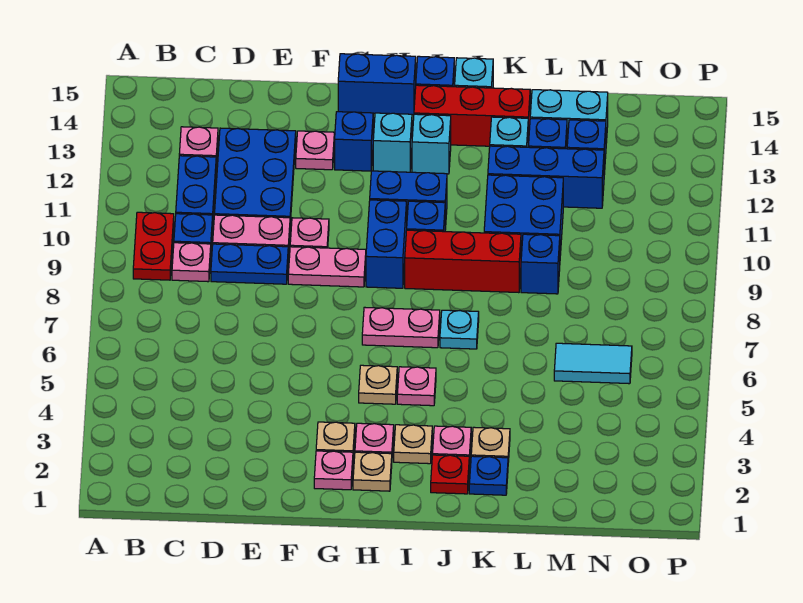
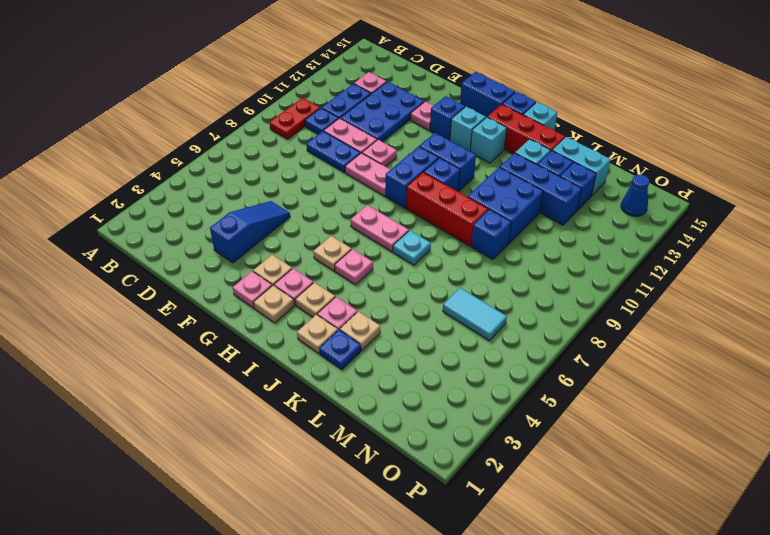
pink 1x1 plate [172,243,211,282] -> none
none -> blue 1x3 slope [210,201,290,263]
red 1x1 plate [431,455,469,494] -> tan 1x1 plate [297,315,338,354]
none -> blue 1x1 cone [621,174,649,216]

